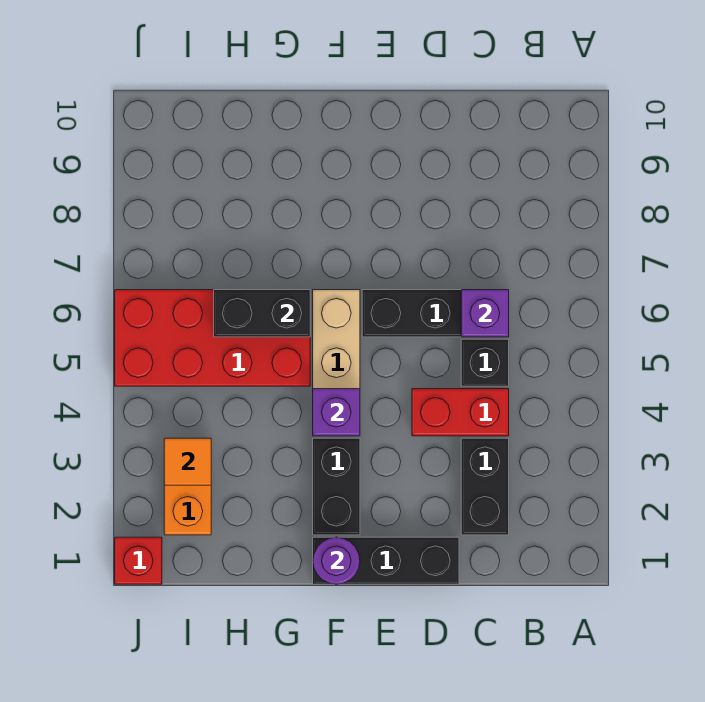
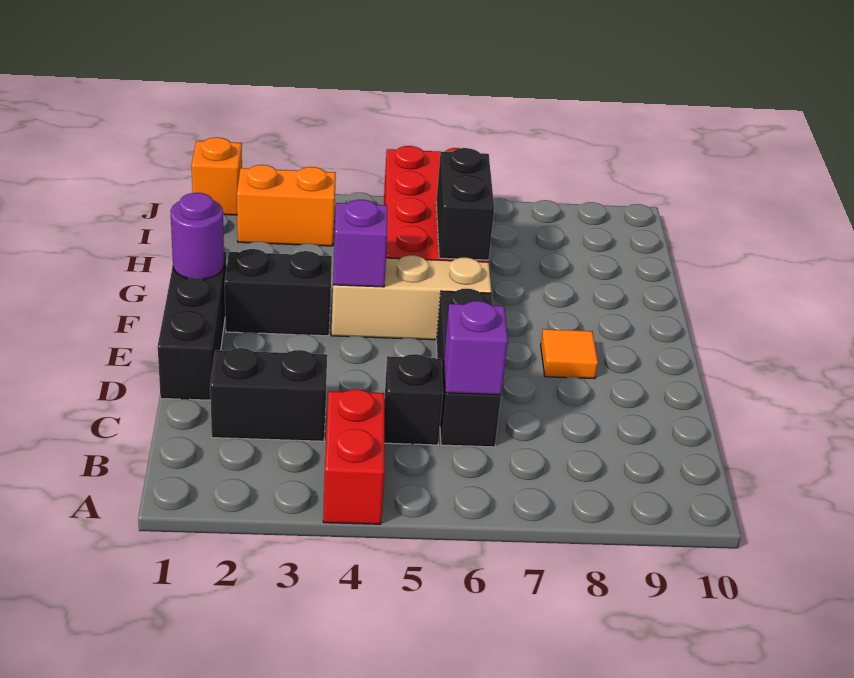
red 1x2 brick [412,389,509,436] -> red 1x2 brick moved to [323,389,384,524]
orange 1x1 tile [164,438,211,485] -> orange 1x1 tile moved to [541,329,598,379]
red 1x1 brick [115,537,162,584] -> orange 1x1 brick [192,137,242,215]

